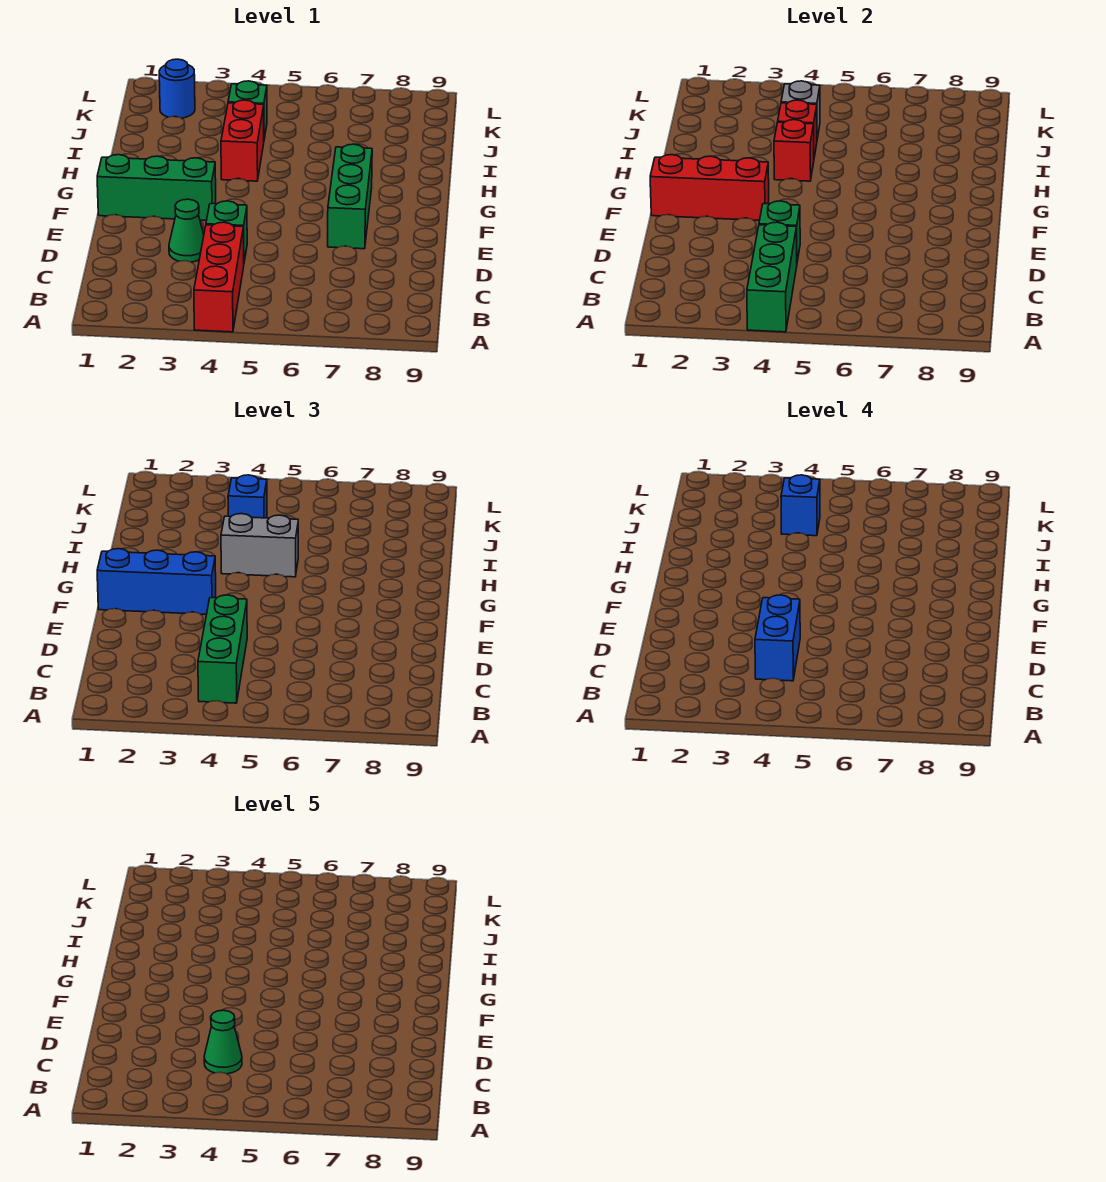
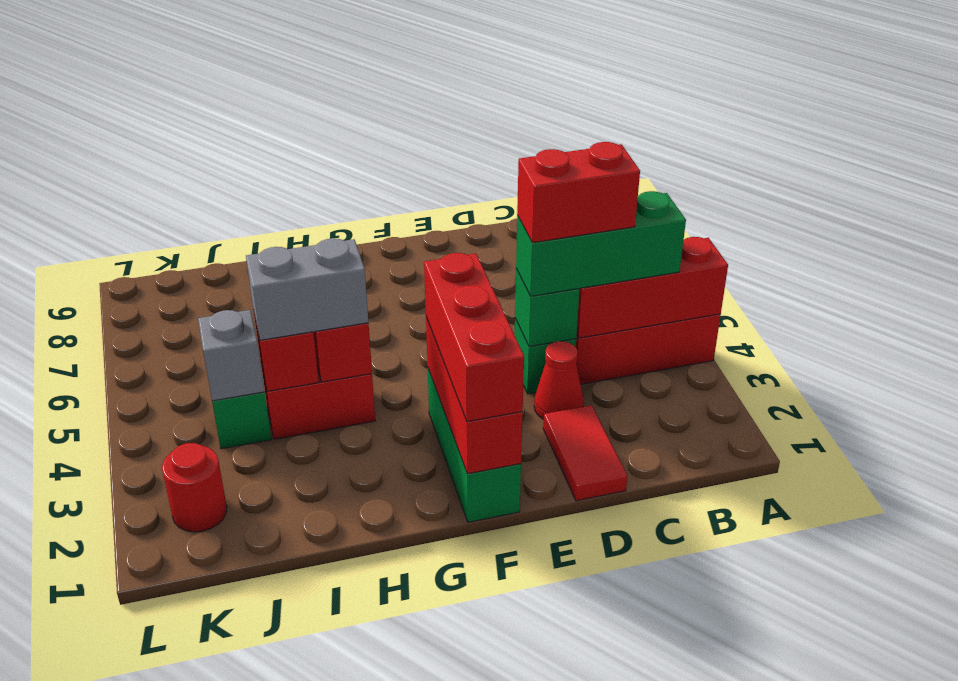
green 1x3 brick [747,222,797,332] -> red 1x3 brick [577,237,728,338]
blue 1x2 brick [755,595,800,681] -> red 1x2 brick [517,142,640,243]
green 1x1 cone [204,1010,242,1074] -> none
none -> red 1x2 tile [543,405,627,501]
green 1x1 cone [169,199,204,262] -> red 1x1 cone [534,341,584,419]
green 1x3 brick [328,144,372,249] -> none
blue 1x3 brick [97,549,216,614] -> red 1x3 brick [424,253,524,422]
grey 1x2 brick [221,514,298,577] -> grey 1x2 brick turned to [246,238,368,340]
blue 1x1 brick [228,475,267,518] -> none
blue 1x1 brick [781,475,820,536] -> none
blue 1x1 round brick [159,59,195,118] -> red 1x1 round brick [162,443,227,532]

